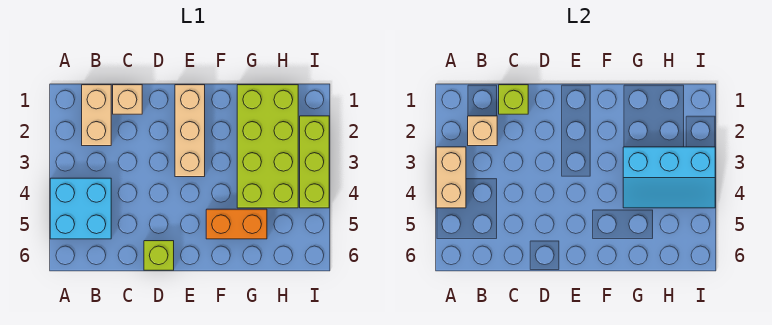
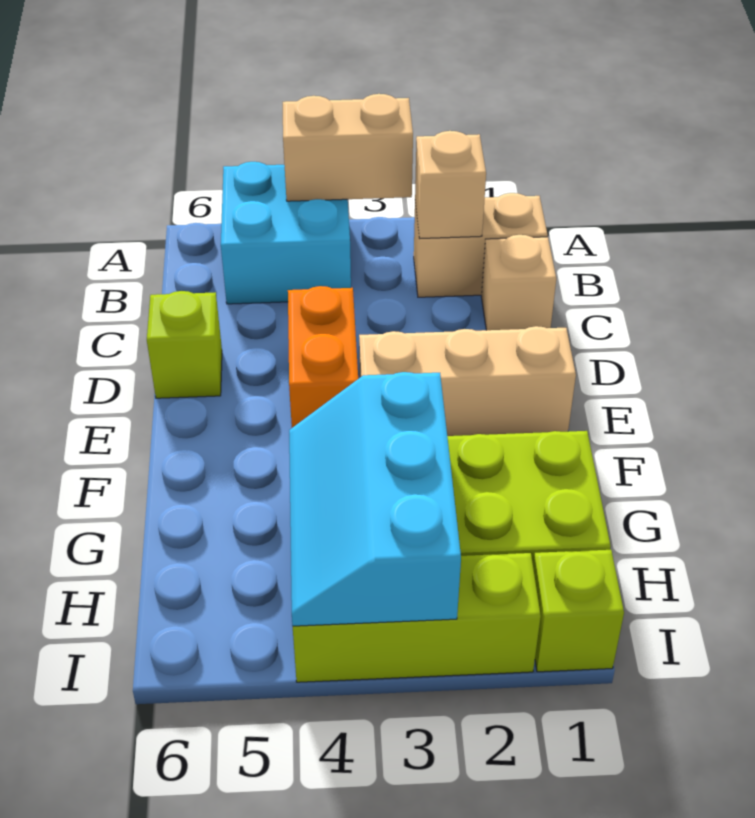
lime 1x1 brick [499,85,528,114] -> lime 1x1 brick moved to [533,550,624,672]
orange 1x2 brick [206,209,267,239] -> orange 1x2 brick moved to [288,286,358,428]

